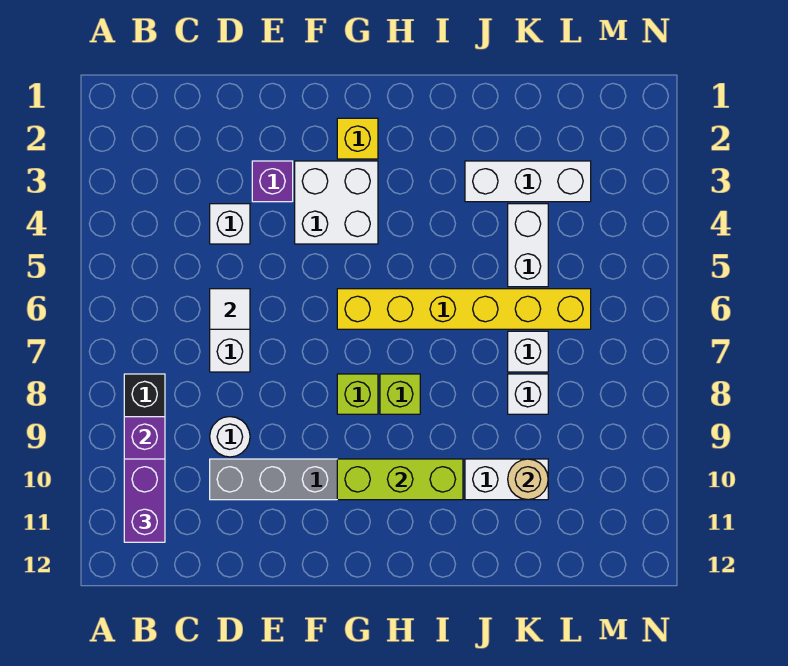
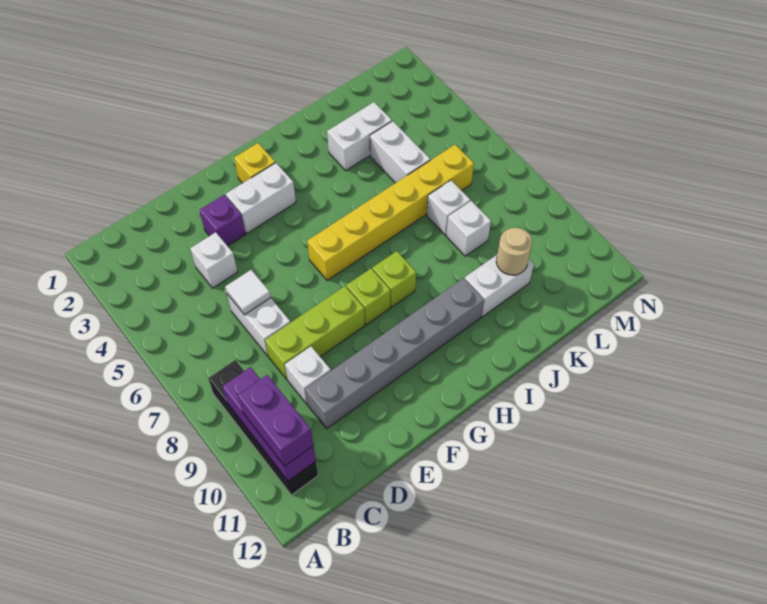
white 1x1 round brick [210,417,250,457] -> white 1x1 brick [285,346,331,404]
white 2x2 brick [295,161,378,244] -> white 1x2 brick [226,163,296,233]
lime 1x3 brick [337,459,463,500] -> lime 1x3 brick moved to [265,286,365,380]
white 1x3 brick [465,161,591,202] -> white 1x2 brick [327,102,392,170]

